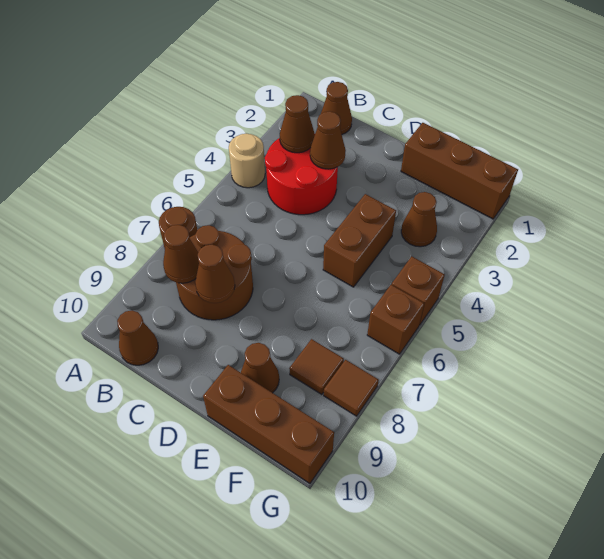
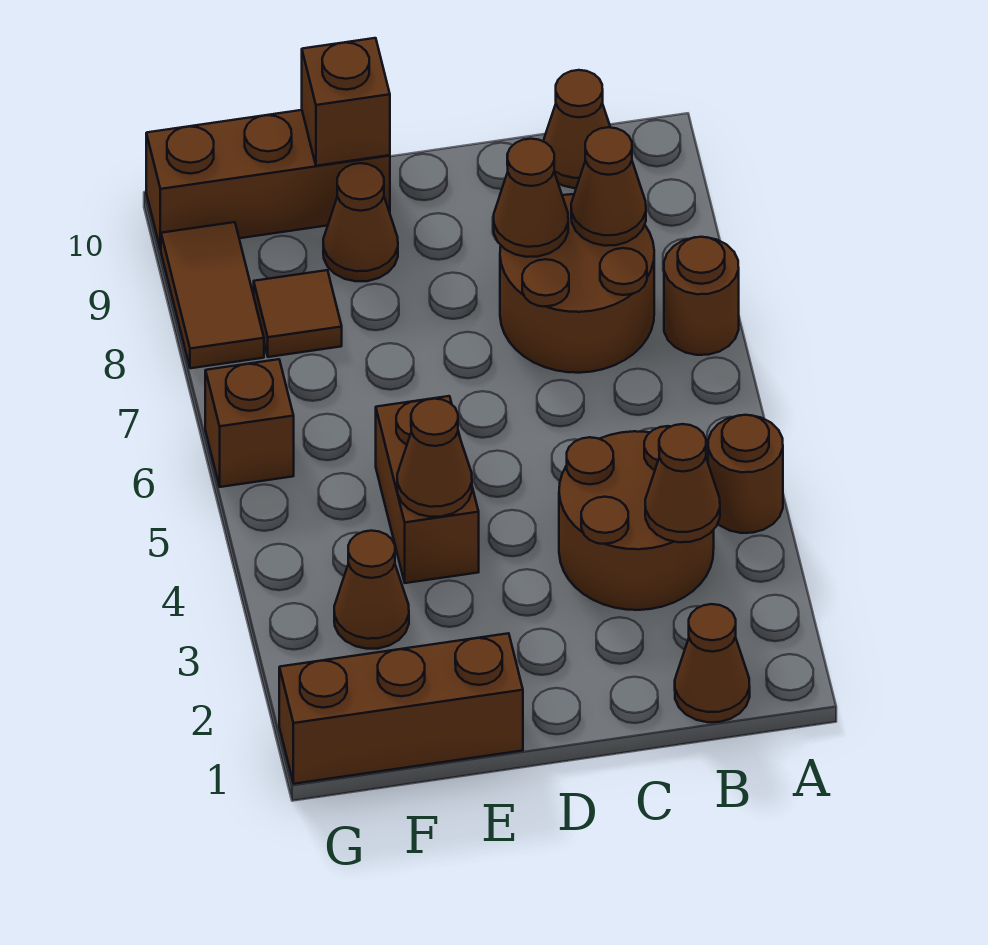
tan 1x1 round brick [229,134,265,188] -> brown 1x1 round brick [708,415,783,533]
red 2x2 round brick [265,138,338,215] -> brown 2x2 round brick [559,426,714,610]
brown 1x1 cone [310,111,346,169] -> brown 1x1 cone moved to [397,399,472,517]
brown 1x1 brick [392,256,445,325] -> brown 1x1 brick moved to [302,38,390,166]
brown 1x1 tile [324,360,379,416] -> brown 1x2 tile [161,222,264,368]

